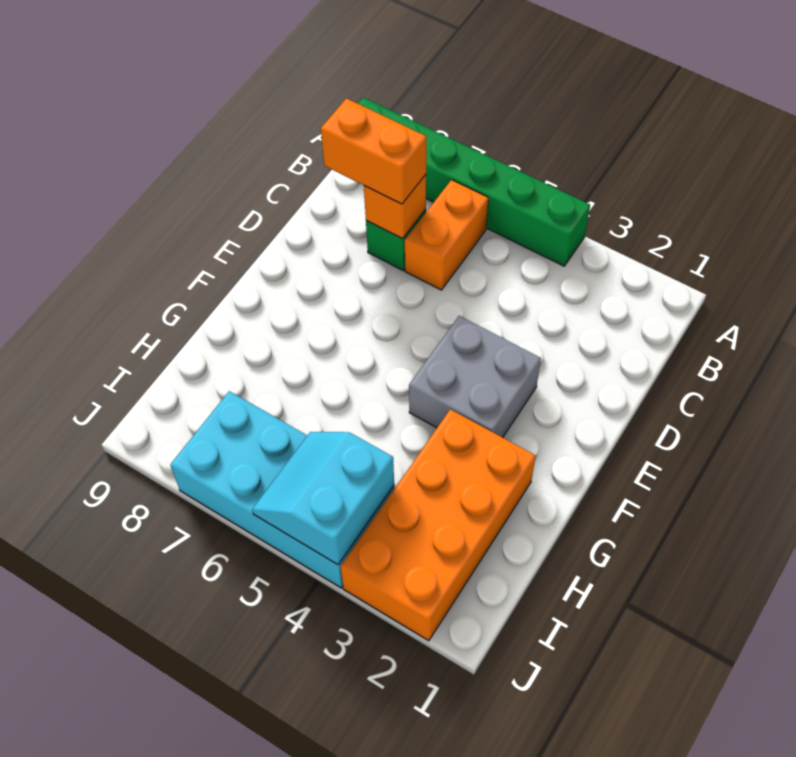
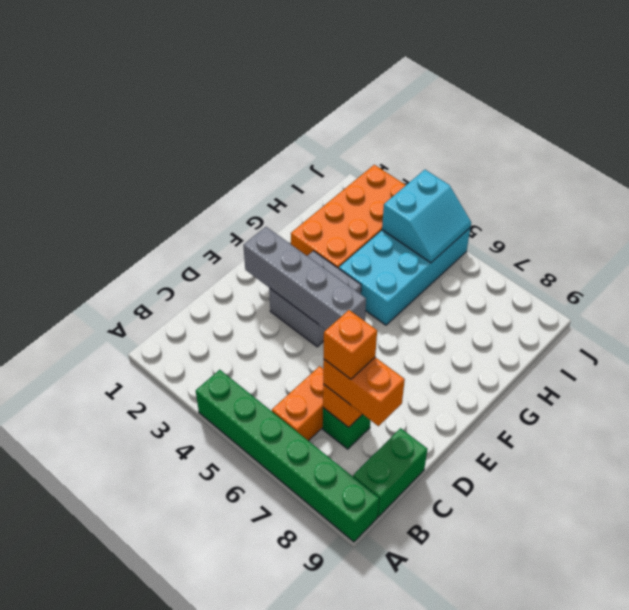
none -> green 1x2 brick [353,428,427,517]
none -> orange 1x1 brick [324,310,377,379]
none -> grey 1x4 brick [243,227,366,330]
cyan 2x4 brick [170,391,394,588] -> cyan 2x4 brick turned to [339,228,470,325]

